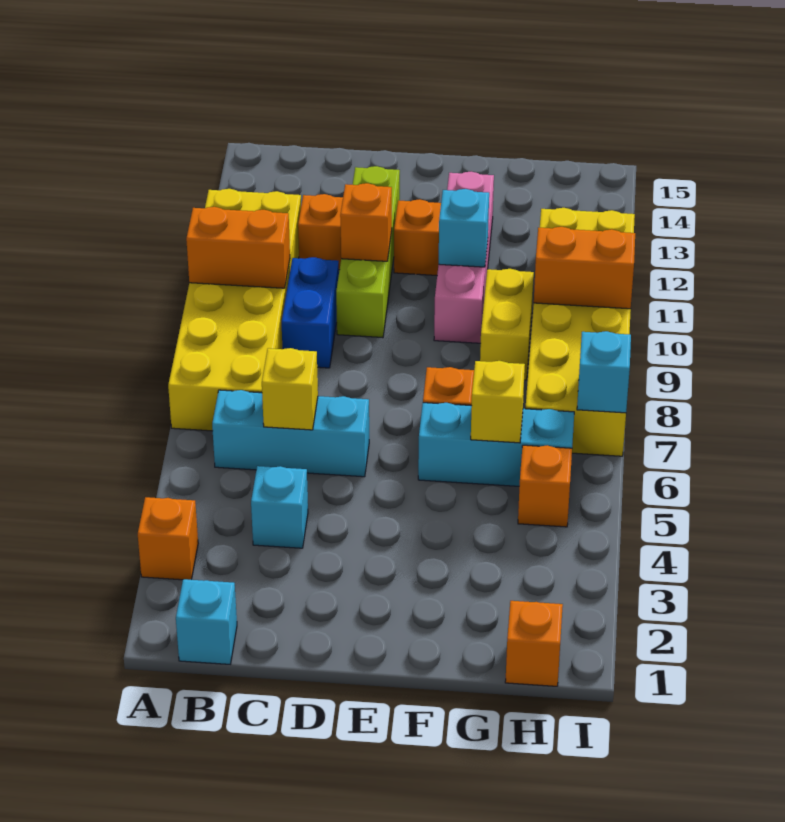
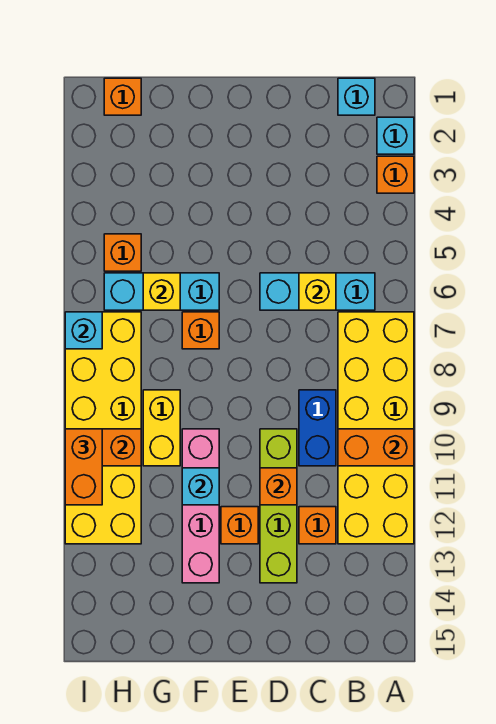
cyan 1x1 brick [251,466,308,548] -> cyan 1x1 brick moved to [377,117,414,154]
none -> orange 1x2 brick [65,429,102,505]

